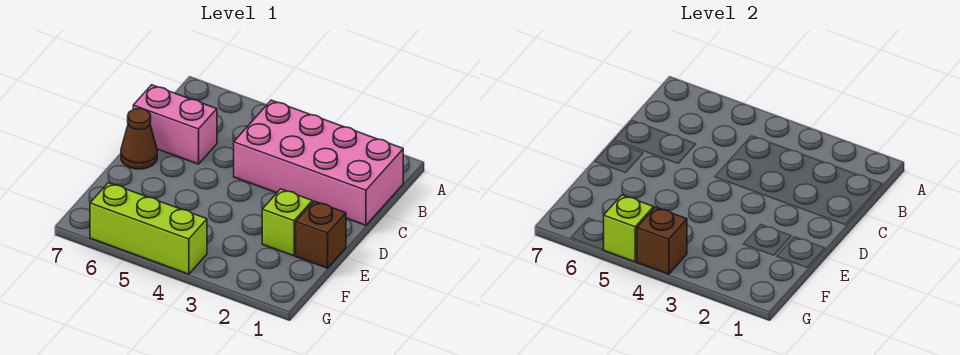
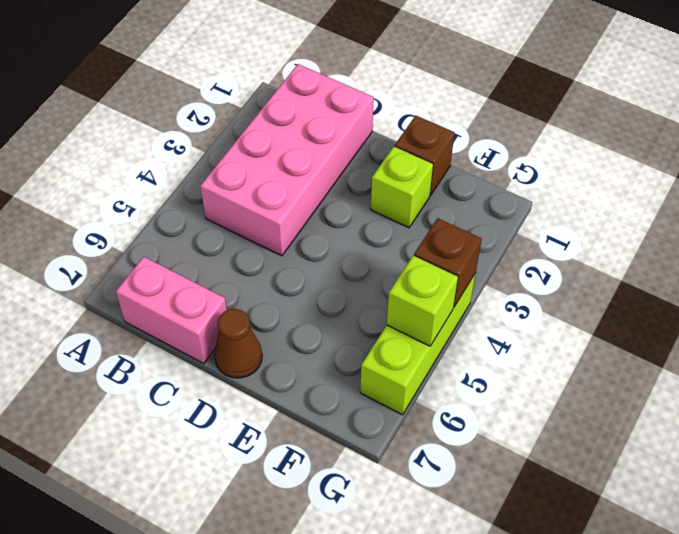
pink 1x2 brick [133,85,217,164] -> pink 1x2 brick turned to [116,257,227,363]

